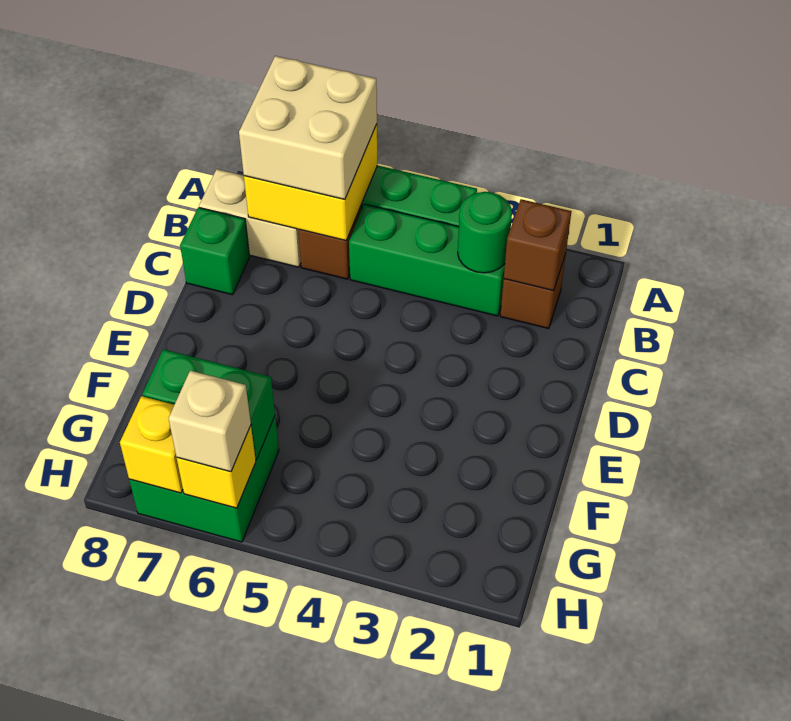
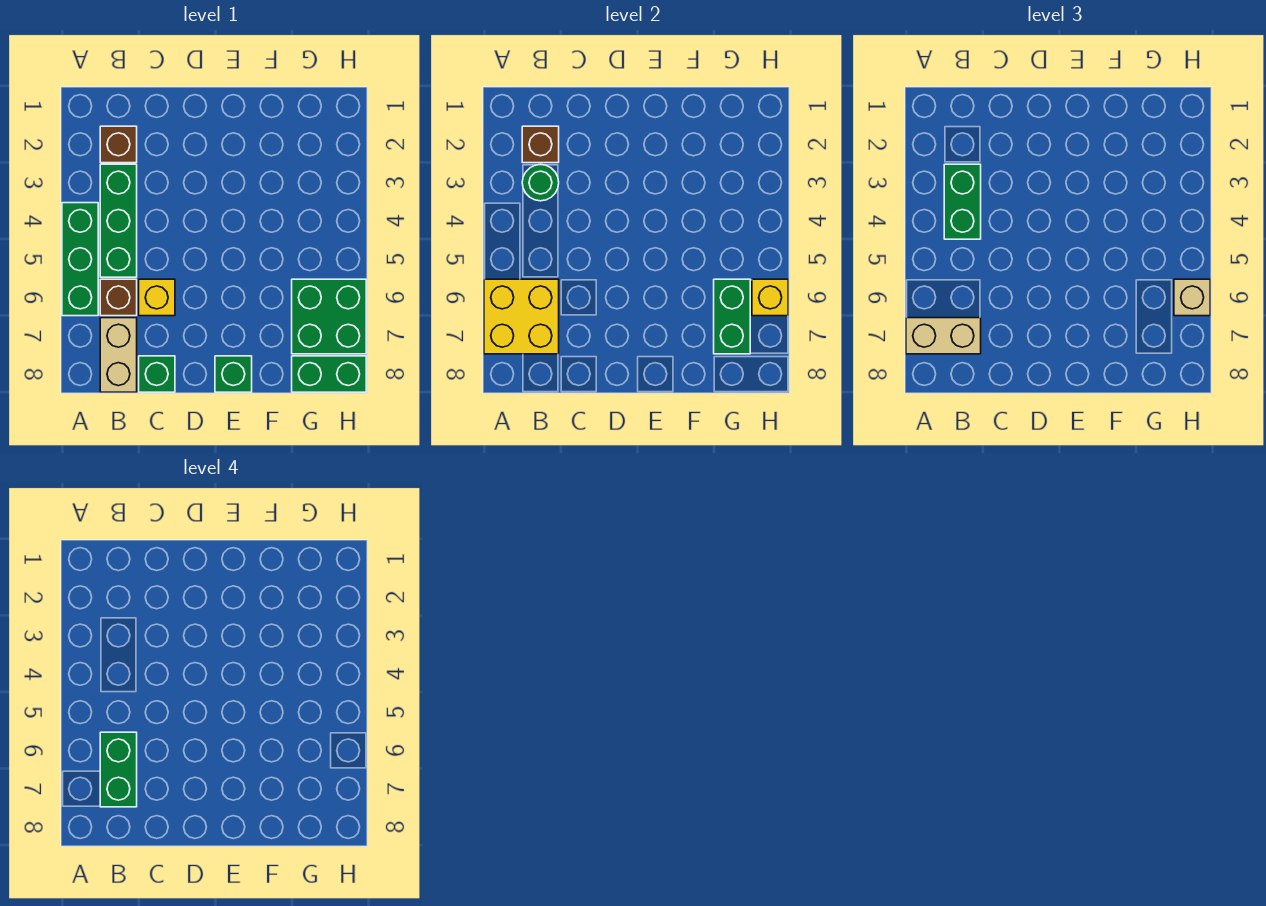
tan 2x2 brick [239,56,377,199] -> tan 1x2 brick [906,318,981,354]
none -> green 1x2 brick [944,164,981,239]
none -> green 1x2 brick [100,732,137,807]
none -> green 1x1 brick [215,356,252,392]
none -> green 1x2 brick [292,356,366,392]
yellow 1x1 brick [120,396,183,493] -> yellow 1x1 brick moved to [139,279,175,316]

